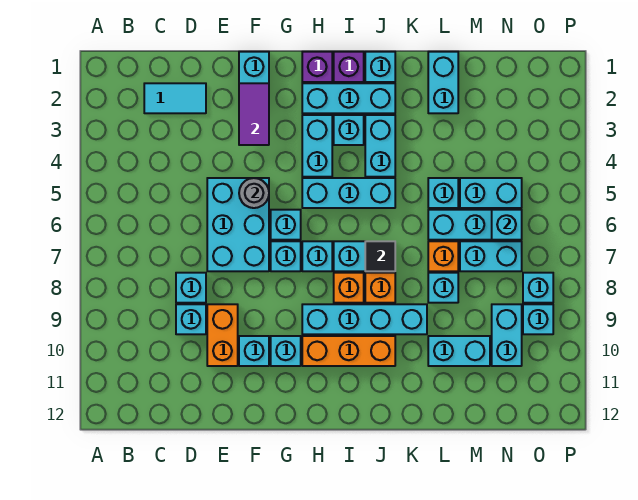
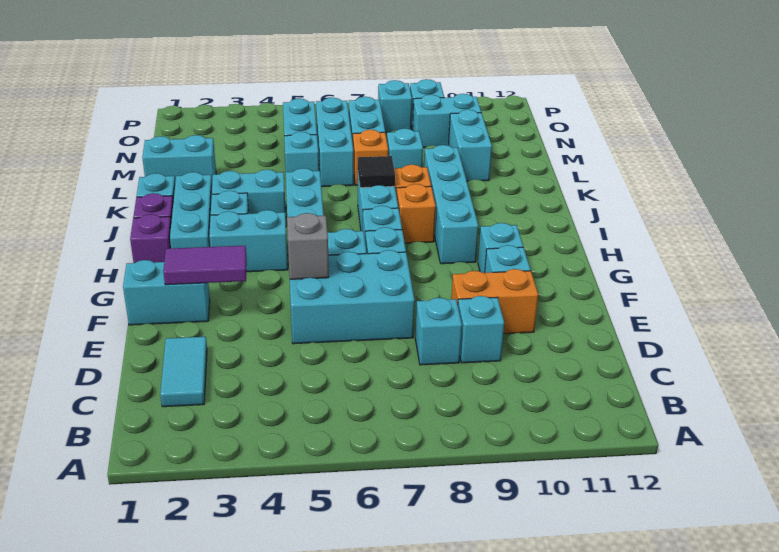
grey 1x1 round brick [239,178,269,208] -> grey 1x1 brick [287,213,329,279]
orange 1x3 brick [302,336,395,366] -> none
cyan 1x1 brick [492,210,522,240] -> none

